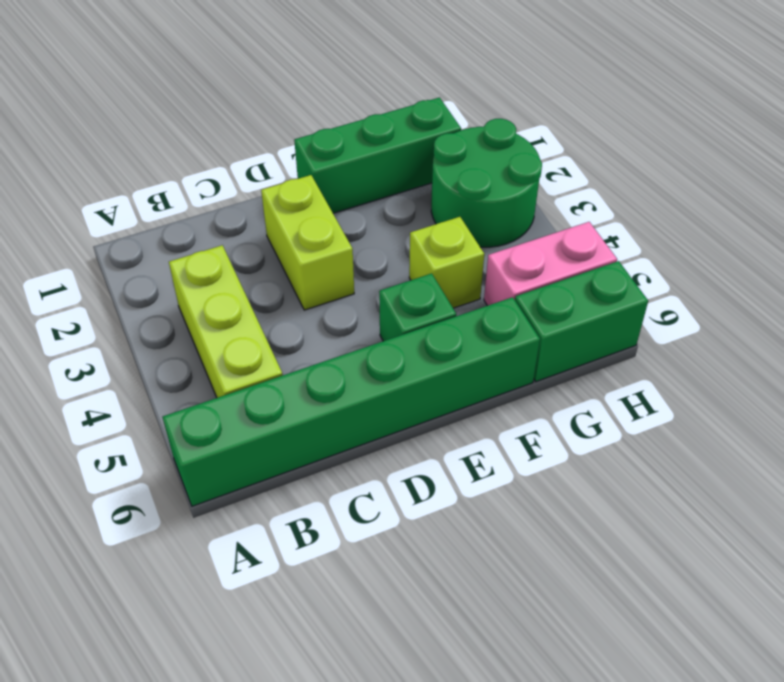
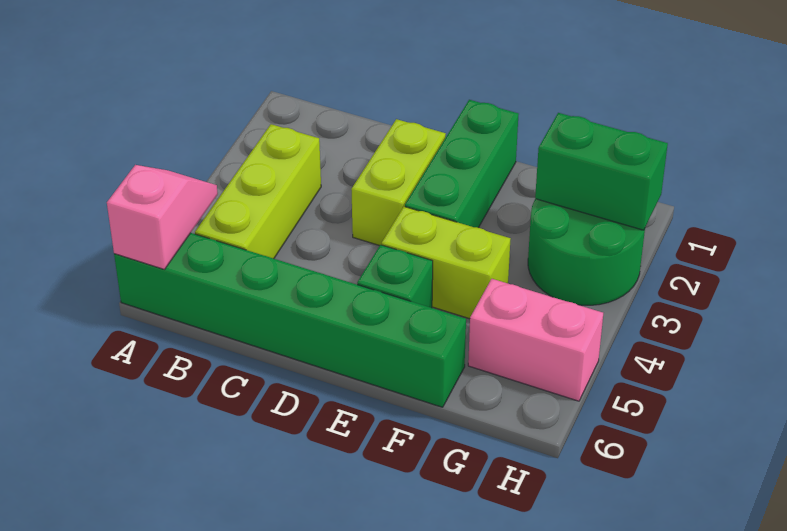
none -> pink 1x2 slope [107,165,218,269]
green 1x3 brick [294,98,461,213] -> green 1x3 brick turned to [405,100,519,228]
lime 1x1 brick [409,217,484,308] -> lime 1x2 brick [382,207,510,319]
green 1x2 brick [515,261,648,382] -> green 1x2 brick moved to [535,113,668,230]

